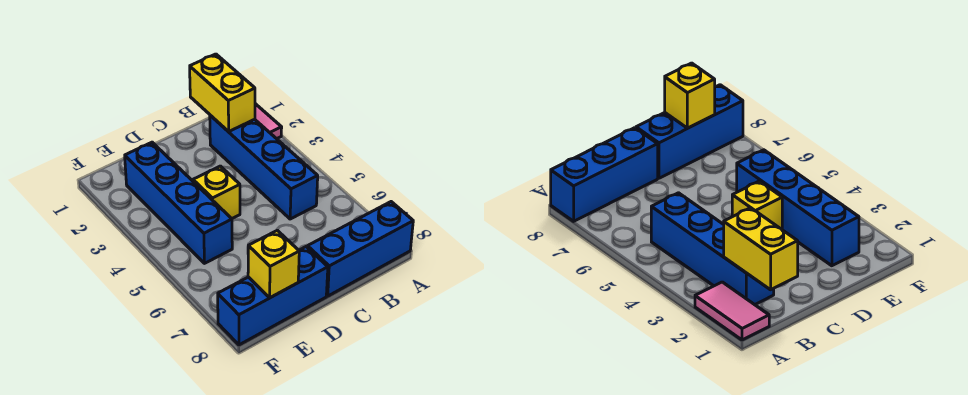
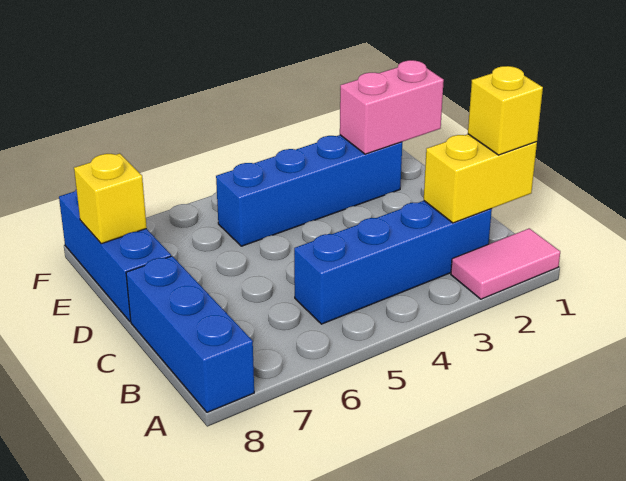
yellow 1x1 brick [193,166,240,219] -> yellow 1x1 brick moved to [468,66,543,155]
none -> pink 1x2 brick [340,60,444,154]

